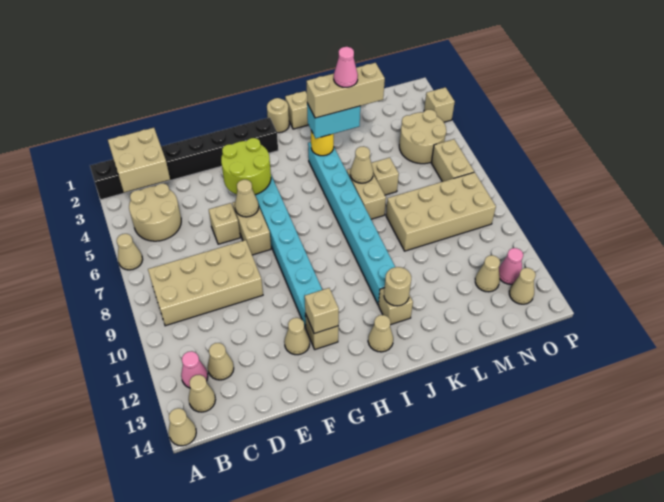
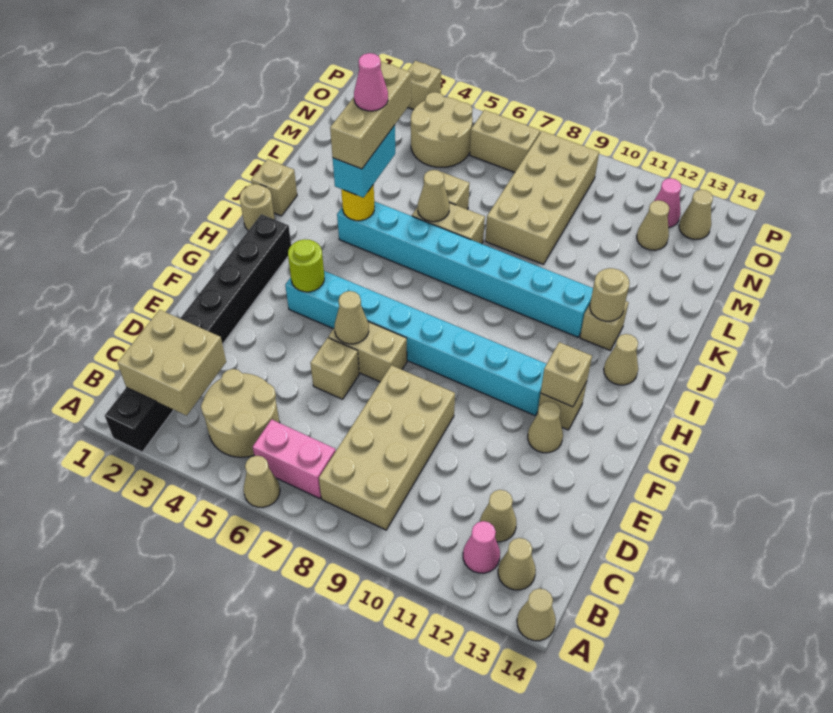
none -> pink 1x2 brick [253,419,336,499]
lime 2x2 round brick [221,138,271,195] -> lime 1x1 round brick [288,239,324,292]

